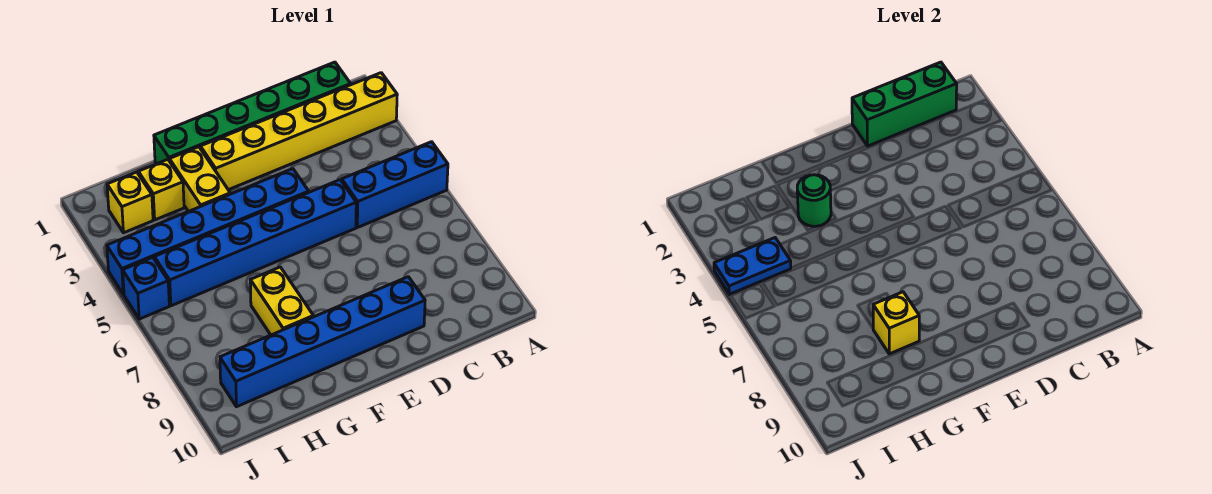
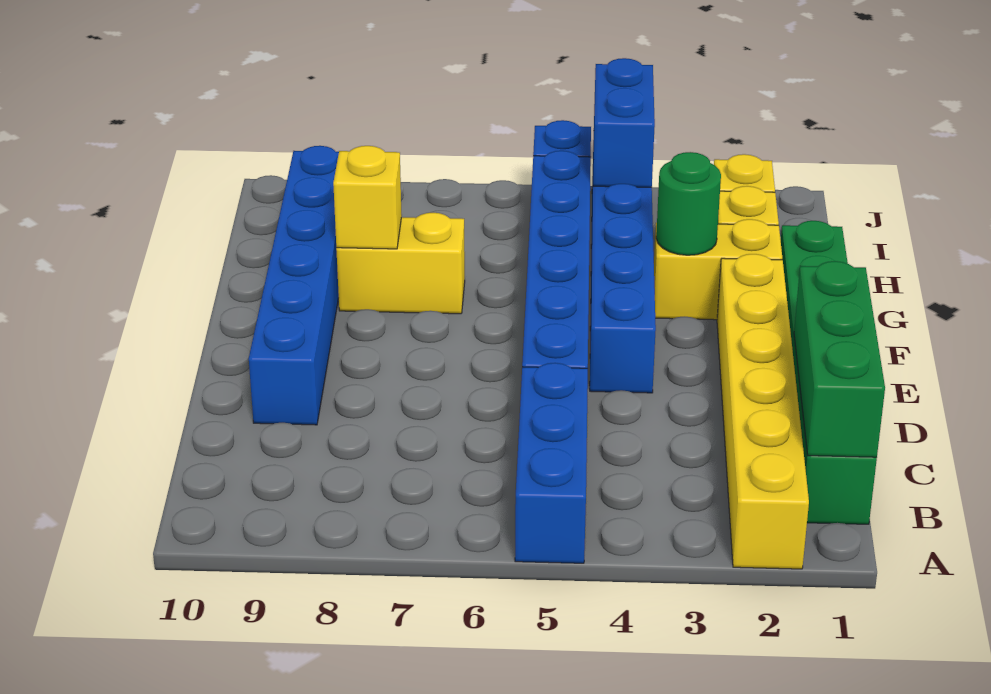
blue 1x2 plate [714,238,791,294] -> blue 1x2 brick [593,58,655,187]

